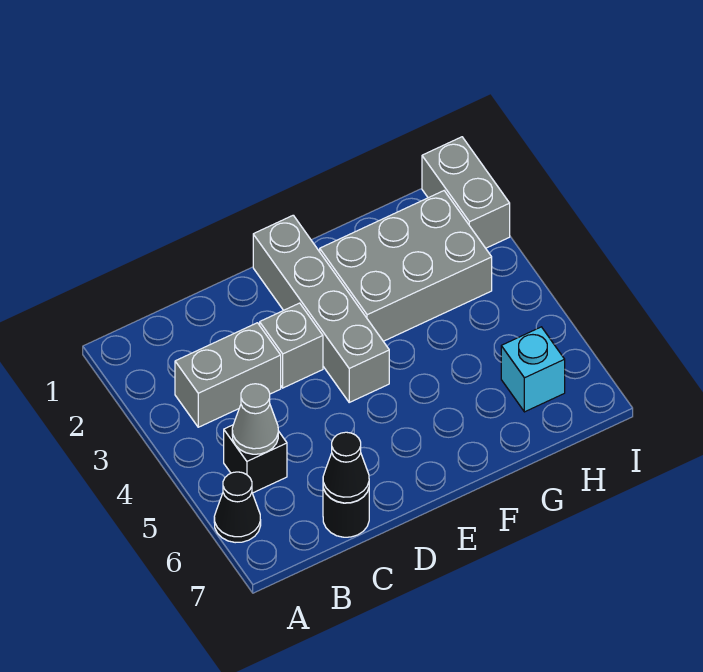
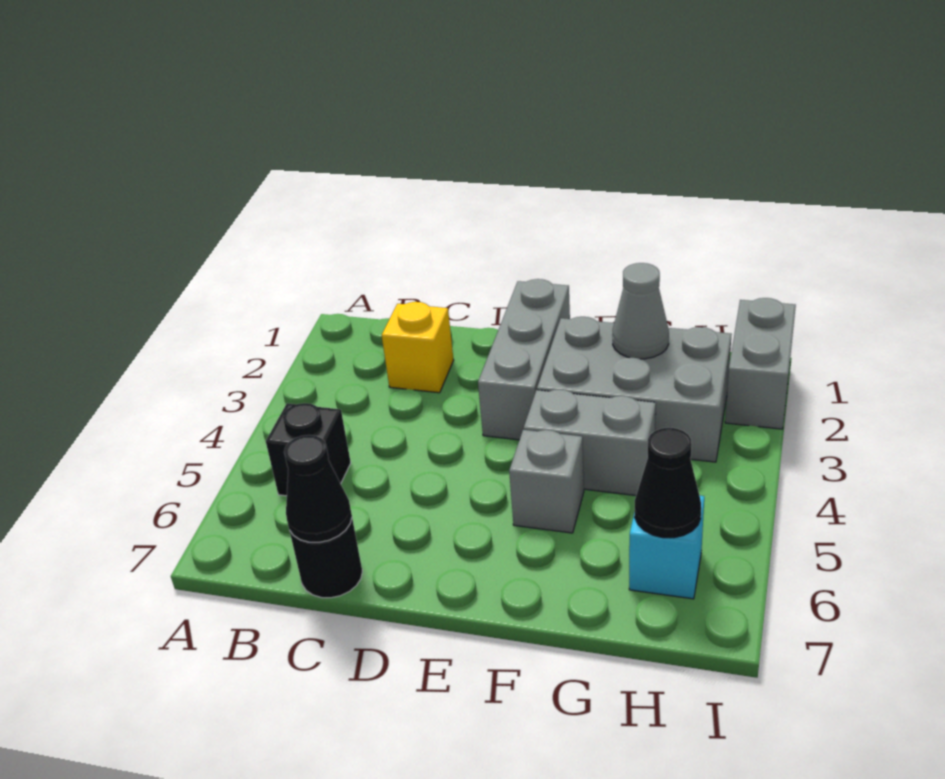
black 1x1 cone [214,472,261,543] -> black 1x1 cone moved to [635,428,701,538]
grey 1x2 brick [175,323,281,427] -> grey 1x2 brick moved to [524,389,656,496]
grey 1x1 cone [232,384,278,454] -> grey 1x1 cone moved to [612,263,669,359]
none -> yellow 1x1 brick [382,302,454,393]
grey 1x1 brick [260,303,323,388] -> grey 1x1 brick moved to [509,430,584,533]
grey 1x4 brick [253,215,389,402] -> grey 1x3 brick [478,279,570,440]

